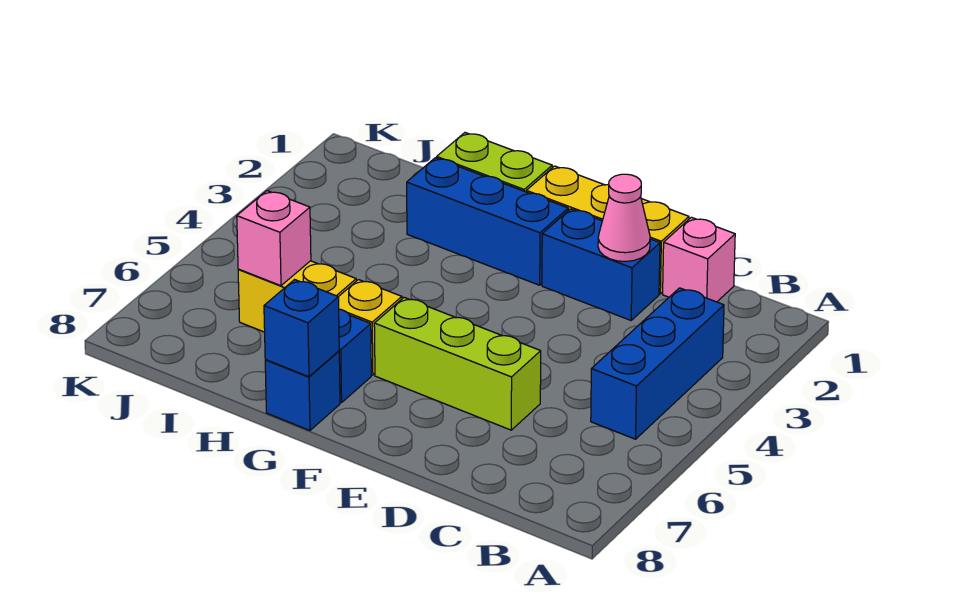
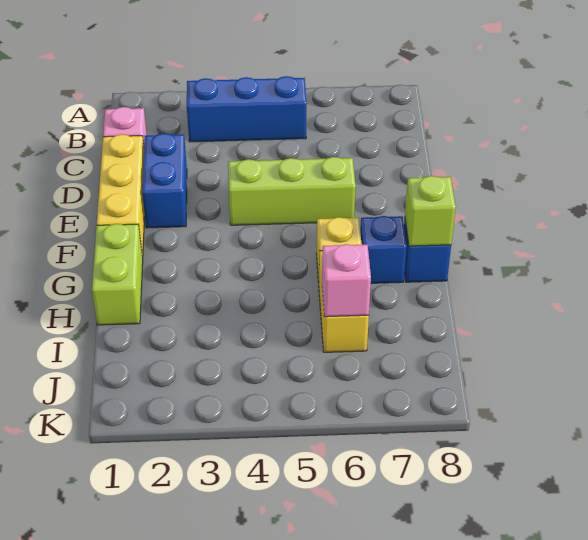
pink 1x1 cone [598,174,650,262] -> none
lime 1x3 brick [374,297,541,430] -> lime 1x3 brick turned to [228,157,356,225]
blue 1x3 brick [407,158,568,285] -> none
blue 1x1 brick [264,280,339,377] -> lime 1x1 brick [405,176,456,246]

